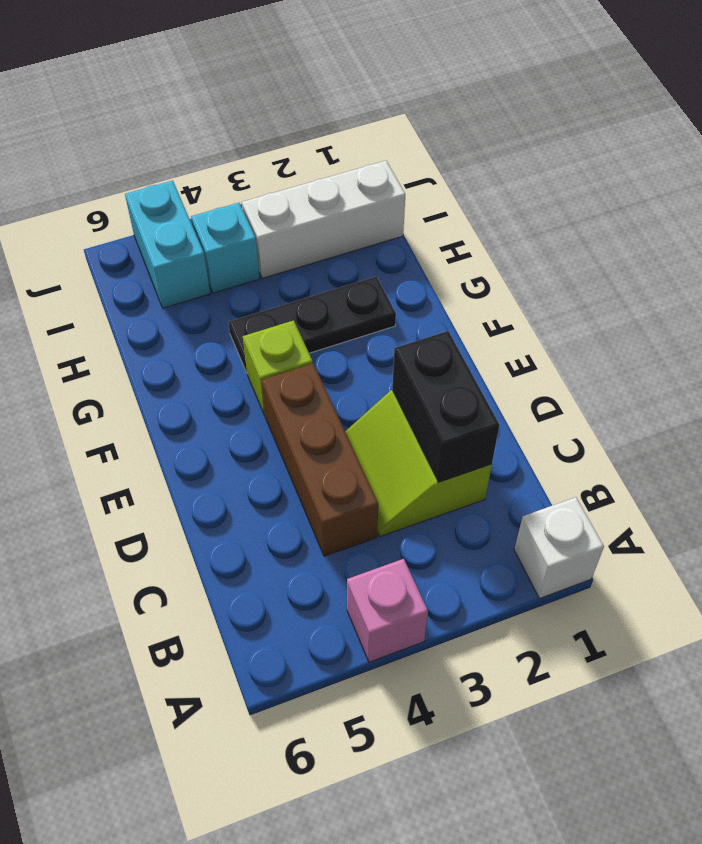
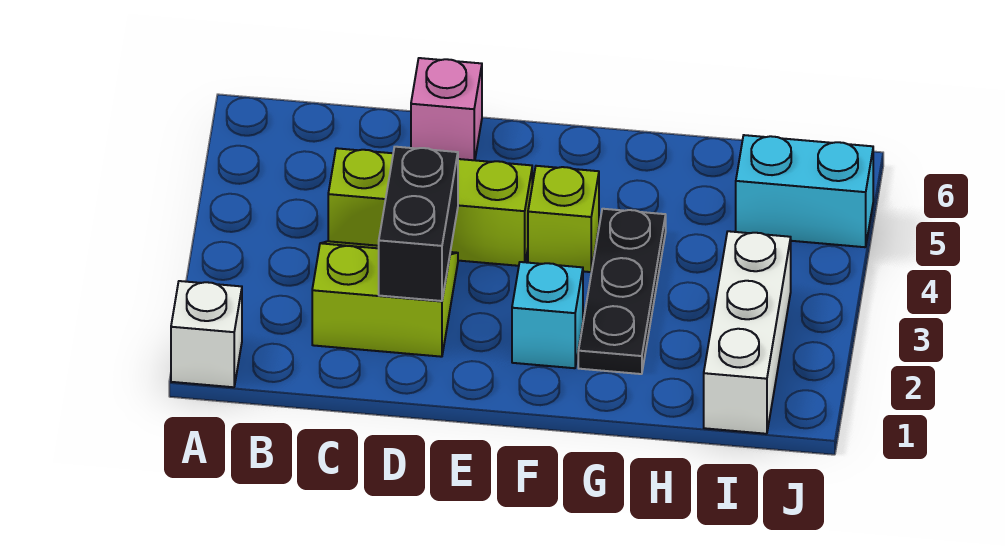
pink 1x1 brick [347,559,428,662] -> pink 1x1 brick moved to [411,58,482,160]
black 1x2 brick [392,331,500,482] -> black 1x2 brick turned to [379,147,458,301]
brown 1x3 brick [261,364,378,556] -> lime 1x3 brick [328,148,532,266]
cyan 1x1 brick [191,203,260,293] -> cyan 1x1 brick moved to [512,262,583,368]

